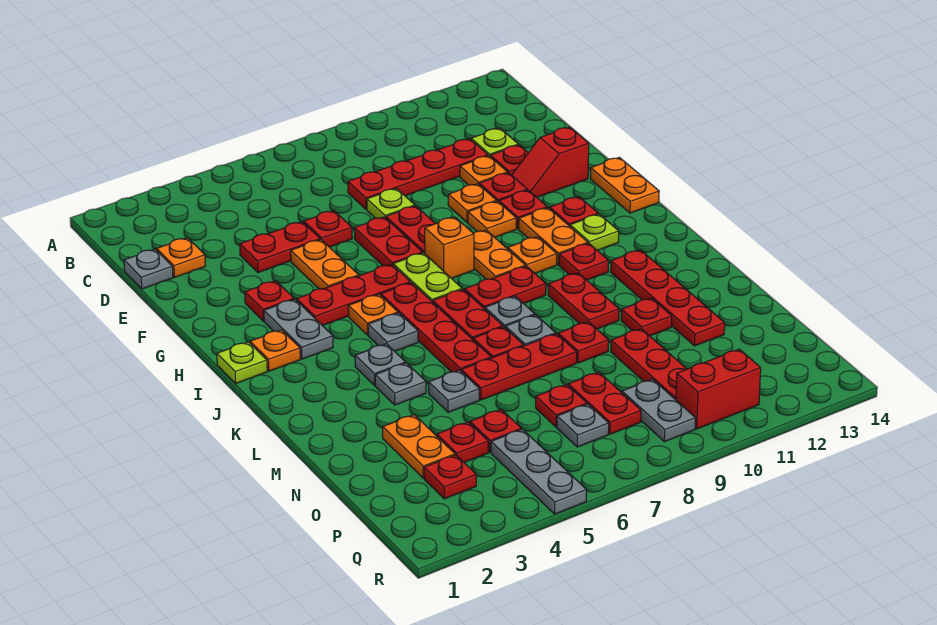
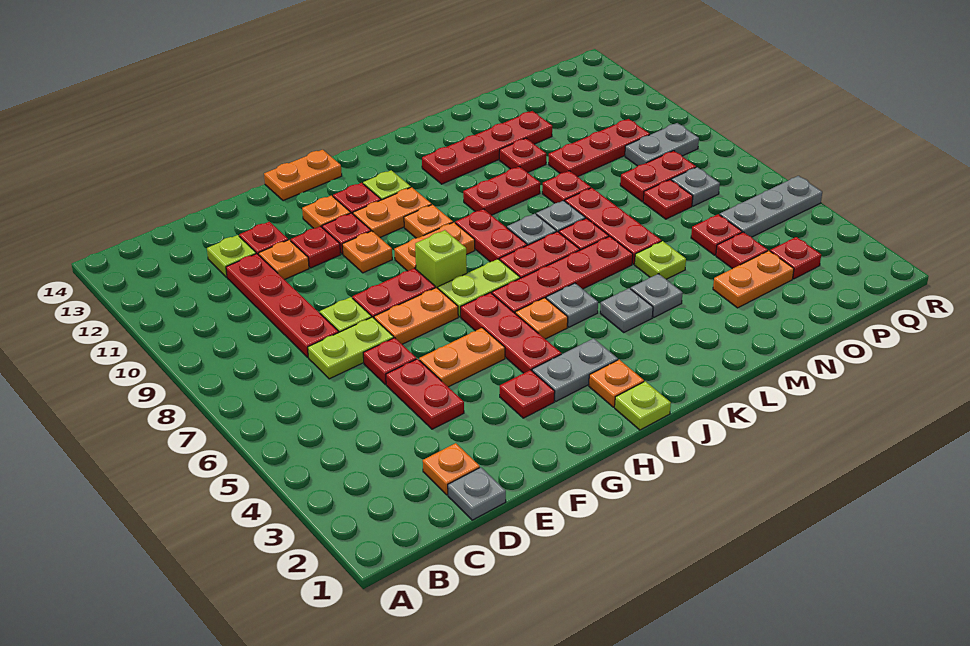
none -> lime 1x2 plate [308,317,394,379]
red 1x2 plate [354,217,422,266] -> orange 1x2 plate [374,288,458,344]
orange 1x1 plate [448,184,497,222] -> orange 1x1 plate moved to [302,196,351,228]
red 1x2 slope [512,127,589,197] -> none
orange 1x1 brick [425,217,474,278] -> lime 1x1 brick [415,230,467,288]
red 1x1 plate [559,243,609,280] -> none
grey 1x1 plate [429,370,479,412] -> lime 1x1 plate [635,241,686,279]
red 1x2 brick [676,349,761,429] -> none

